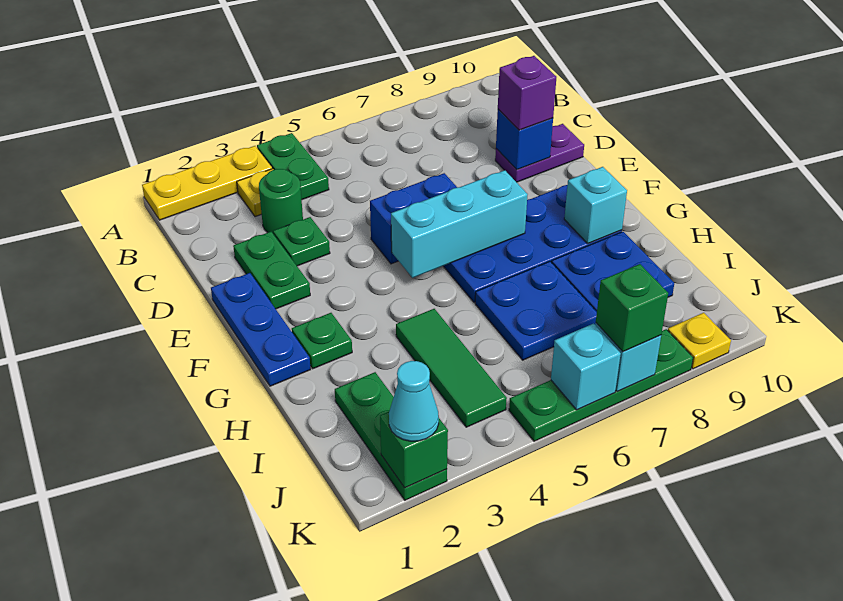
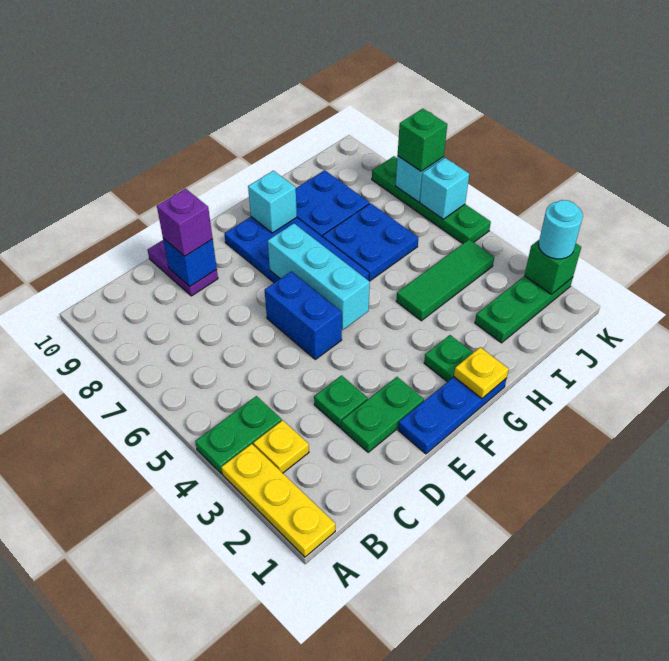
green 1x1 round brick [259,169,303,233] -> none
cyan 1x1 cone [389,361,439,441] -> cyan 1x1 round brick [538,200,583,259]
yellow 1x1 plate [668,313,731,369] -> yellow 1x1 plate moved to [454,347,509,398]

